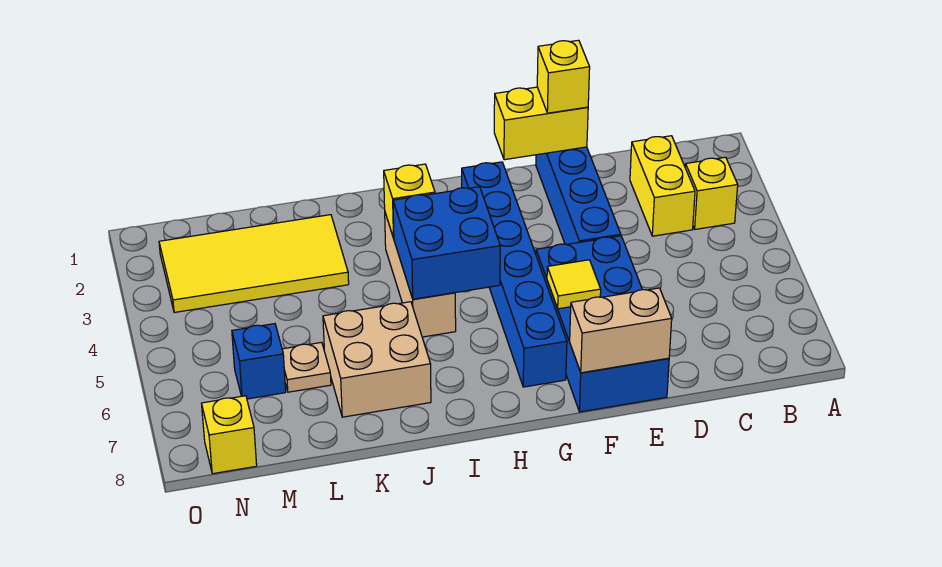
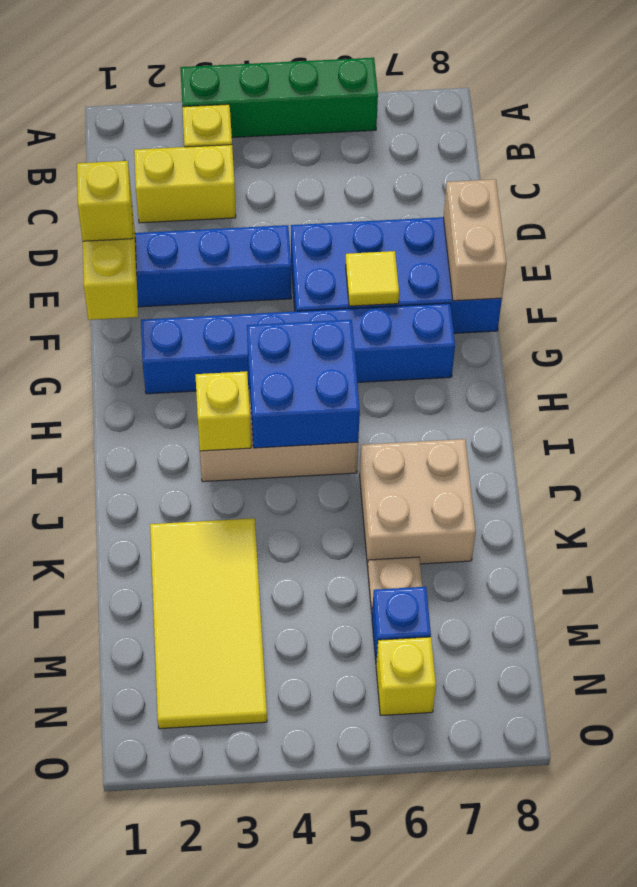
none -> green 1x4 brick [180,58,378,137]
yellow 1x1 brick [201,396,257,474] -> yellow 1x1 brick moved to [376,637,436,715]

